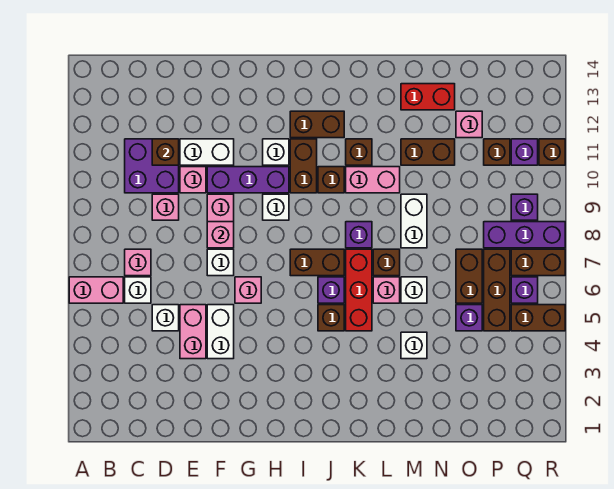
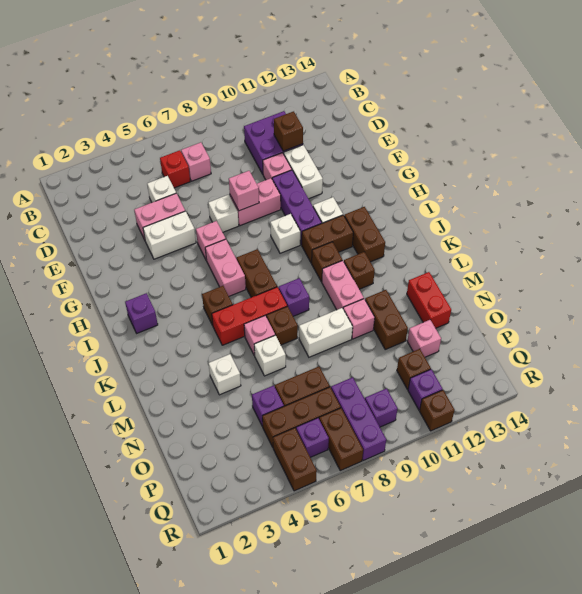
pink 1x2 brick [69,277,123,303] -> pink 1x2 brick moved to [205,239,246,296]
white 1x1 brick [125,277,151,303] -> red 1x1 brick [160,150,190,188]
pink 1x1 brick [152,194,179,220] -> pink 1x1 brick moved to [343,299,375,339]
purple 1x1 brick [318,277,344,303] -> purple 1x1 brick moved to [125,293,158,333]

